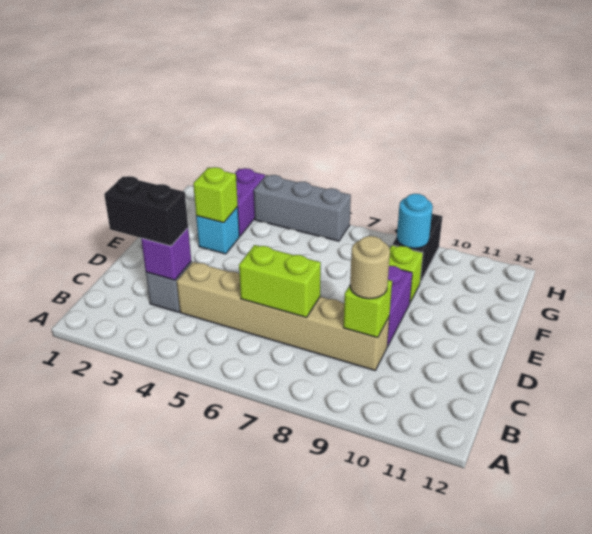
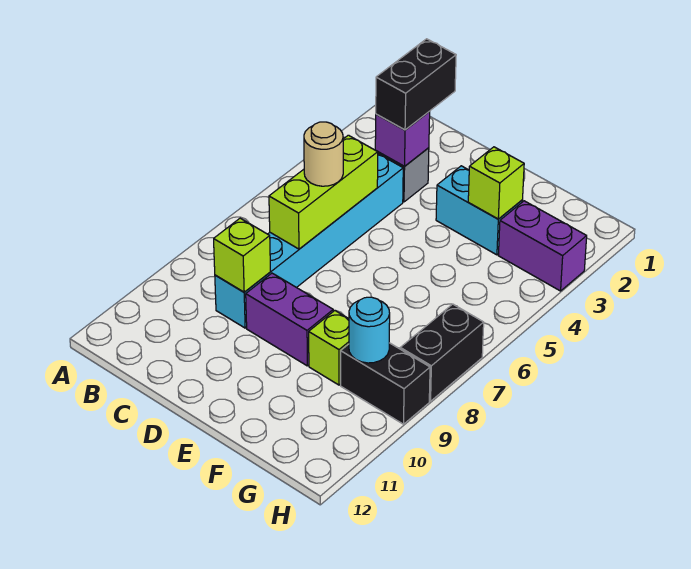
tan 1x6 brick [177,262,389,370] -> cyan 1x6 brick [215,154,403,328]
lime 1x2 brick [239,245,321,317] -> lime 1x3 brick [269,135,378,249]
tan 1x1 round brick [350,236,390,299] -> tan 1x1 round brick moved to [304,122,343,186]
cyan 1x1 brick [196,207,239,254] -> cyan 1x2 brick [436,166,523,255]
grey 1x3 brick [254,175,351,241] -> none
none -> black 1x2 brick [400,304,484,401]

